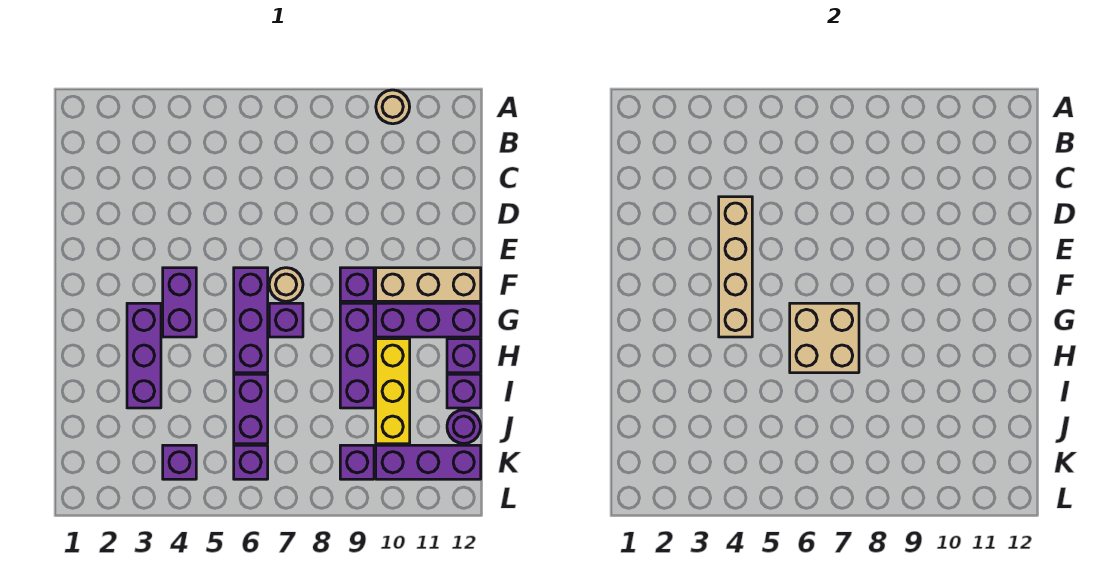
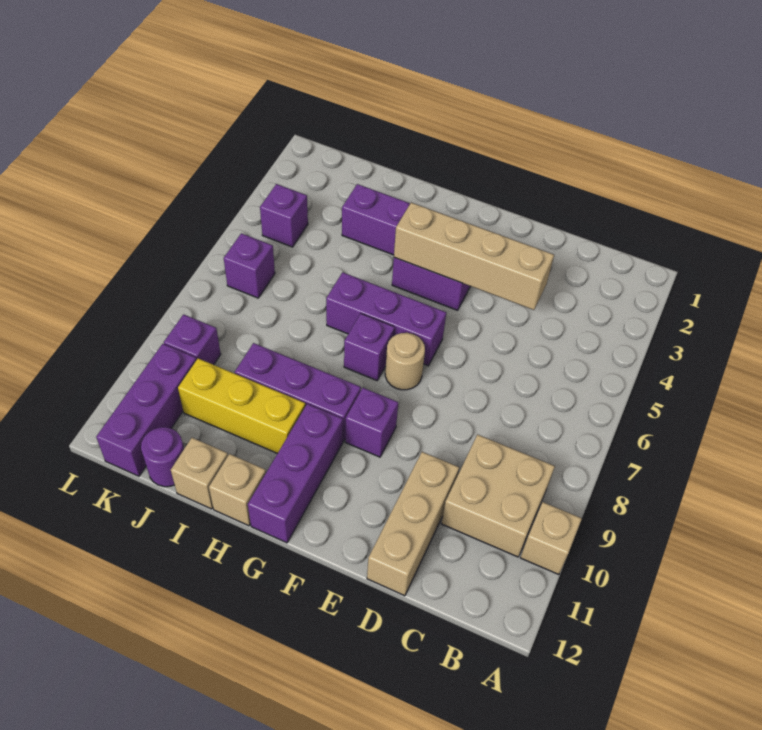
tan 1x1 round brick [376,90,410,124] -> tan 1x1 brick [521,502,582,575]
tan 1x3 brick [376,268,481,301] -> tan 1x3 brick moved to [367,452,459,596]
tan 2x2 brick [790,303,859,373] -> tan 2x2 brick moved to [441,435,555,557]
purple 1x1 brick [447,339,481,373] -> tan 1x1 brick [209,454,266,526]
purple 1x2 brick [234,374,268,444] -> none
purple 1x1 brick [447,374,481,408] -> tan 1x1 brick [171,438,228,509]

